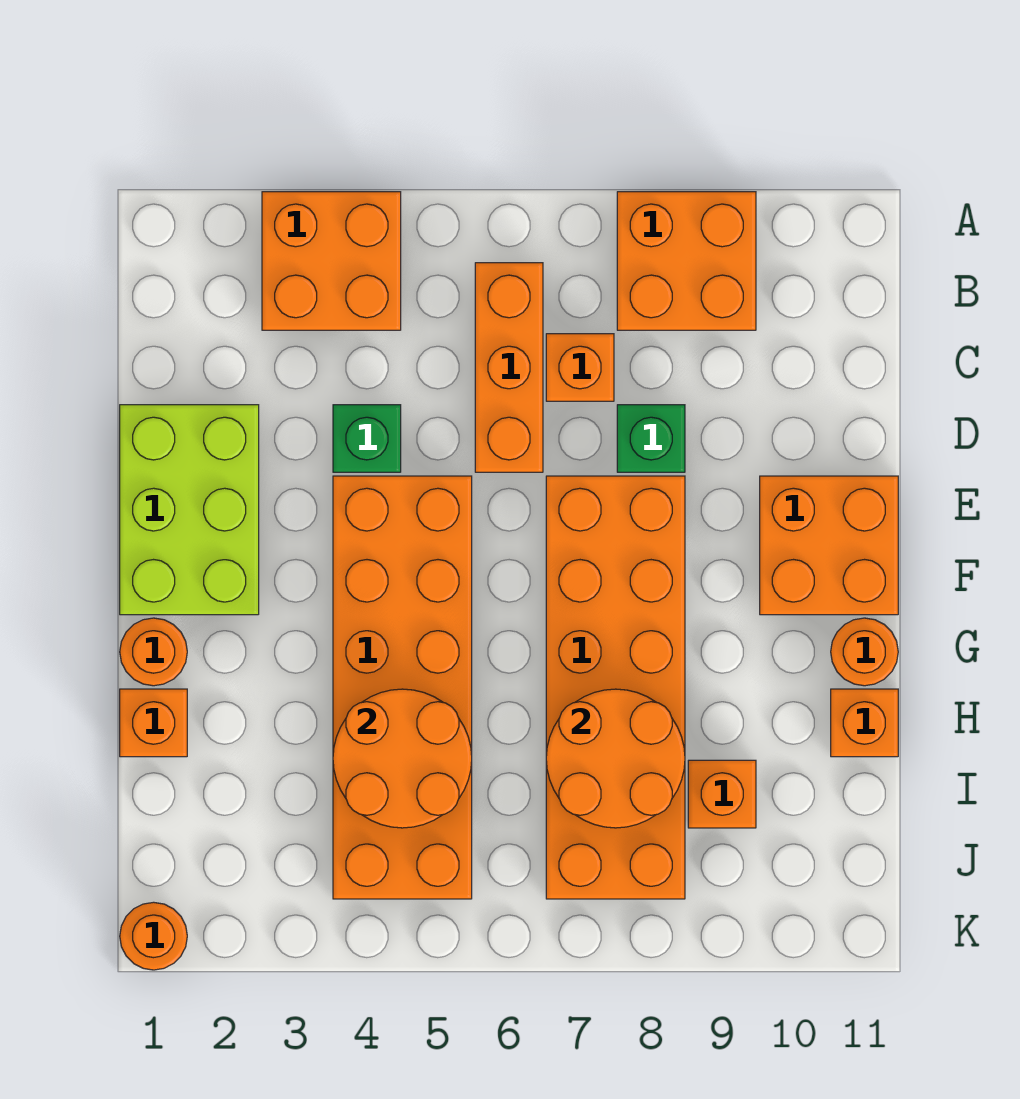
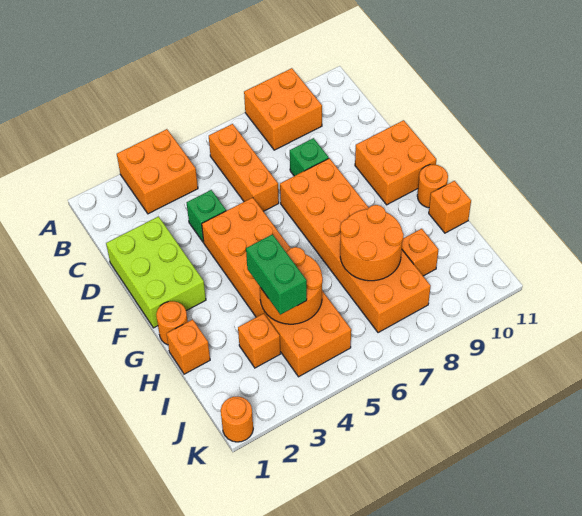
orange 1x1 brick [546,334,614,401] -> orange 1x1 brick moved to [238,313,281,368]
none -> green 1x2 brick [246,234,307,315]

